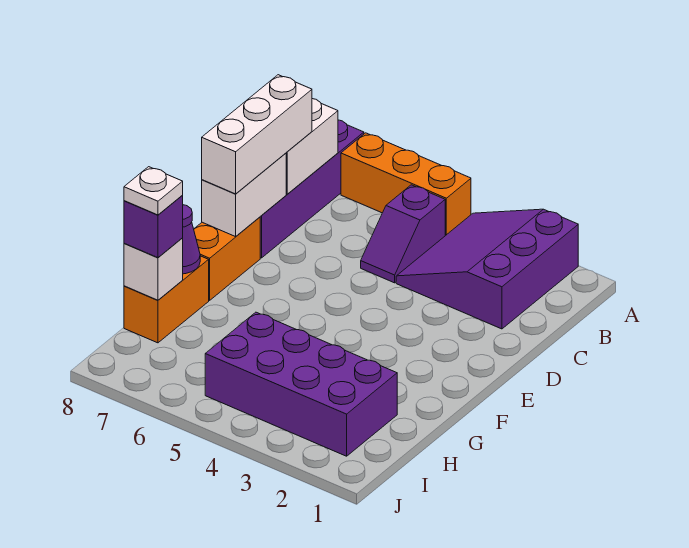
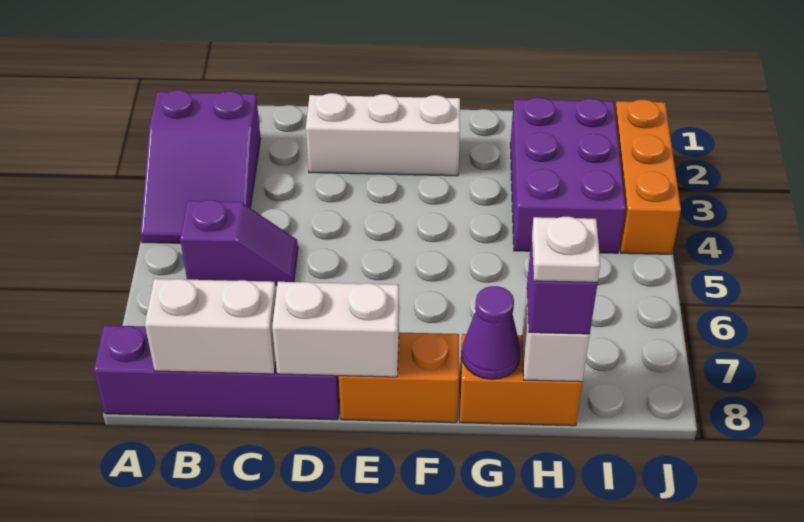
purple 3x3 slope [396,209,578,329] -> purple 2x3 slope [140,90,261,243]
orange 1x3 brick [341,133,471,236] -> orange 1x3 brick moved to [615,100,681,254]
white 1x3 brick [202,75,312,194] -> white 1x3 brick moved to [306,93,460,176]
purple 2x4 brick [205,312,397,456] -> purple 2x3 brick [510,97,625,253]

